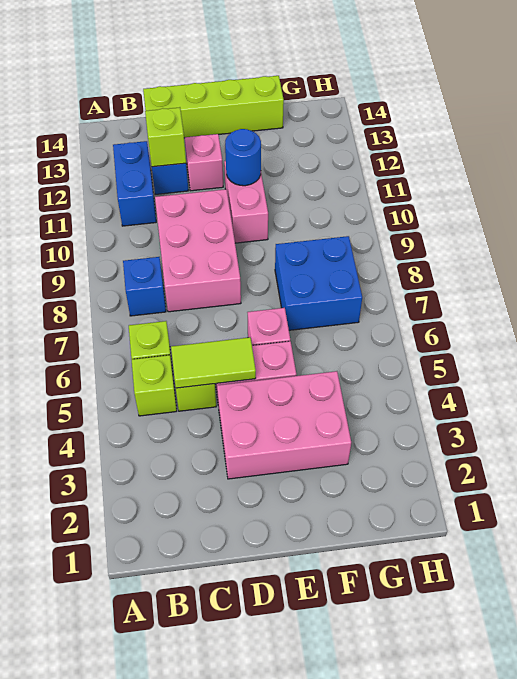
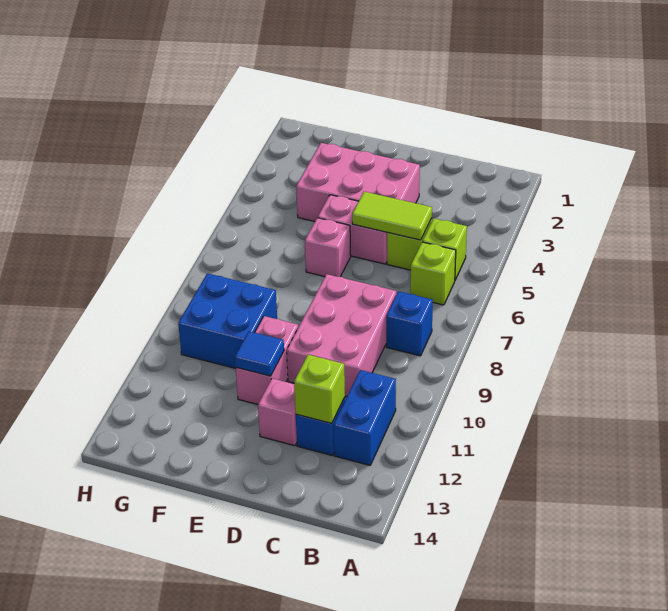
lime 1x4 brick [143,76,284,138] -> none
blue 1x1 round brick [225,129,261,186] -> blue 1x1 tile [235,331,284,376]
blue 2x2 brick [275,236,362,330] -> blue 2x2 brick moved to [178,273,277,368]

